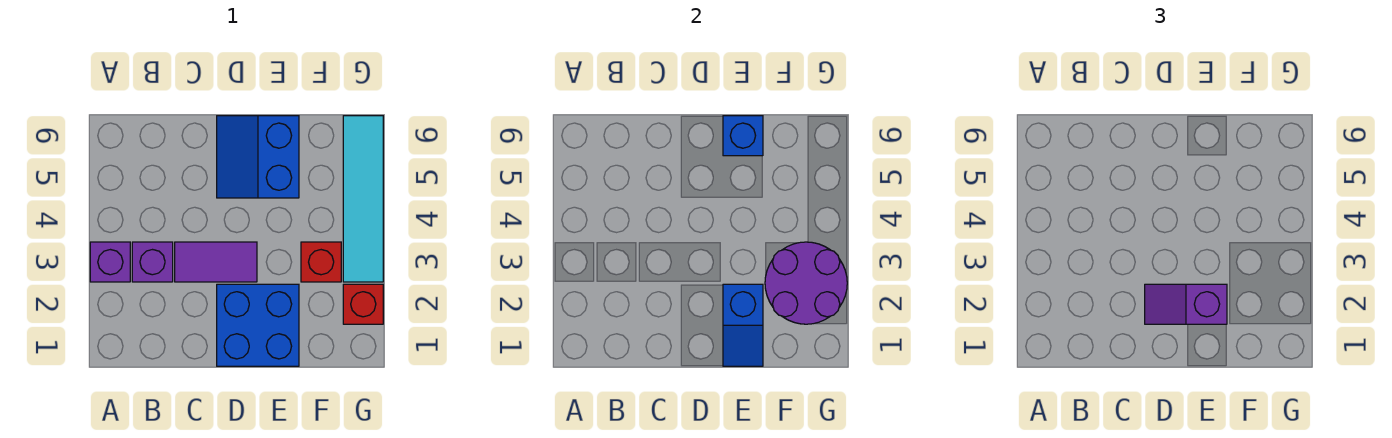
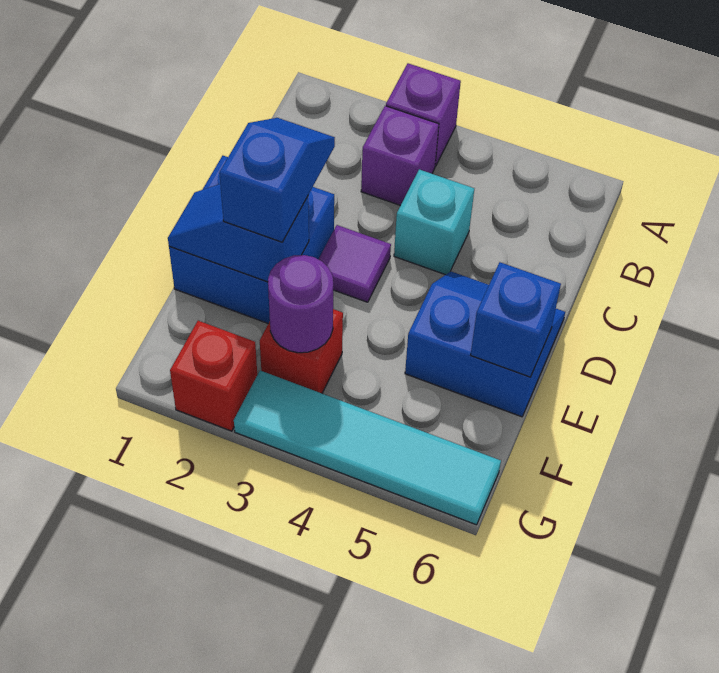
purple 1x2 tile [175,242,257,282] -> purple 1x1 tile [319,225,391,302]
none -> cyan 1x1 brick [394,169,474,275]
purple 1x2 slope [1145,284,1227,324] -> blue 1x2 slope [219,118,335,242]
purple 2x2 round brick [765,242,847,324] -> purple 1x1 round brick [268,255,333,353]

